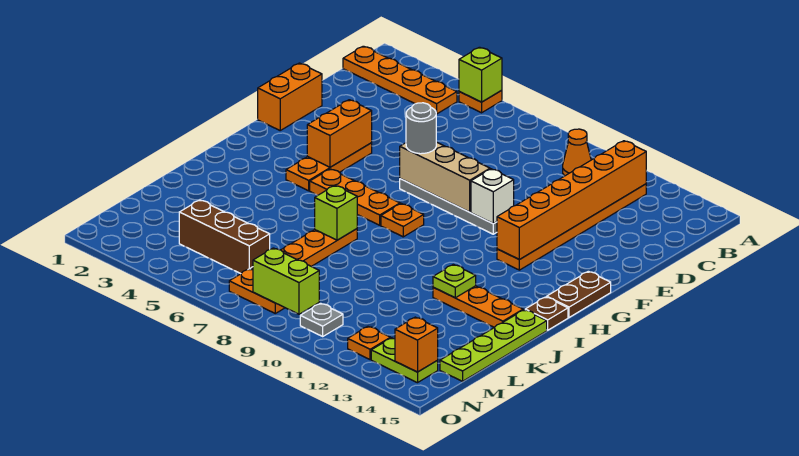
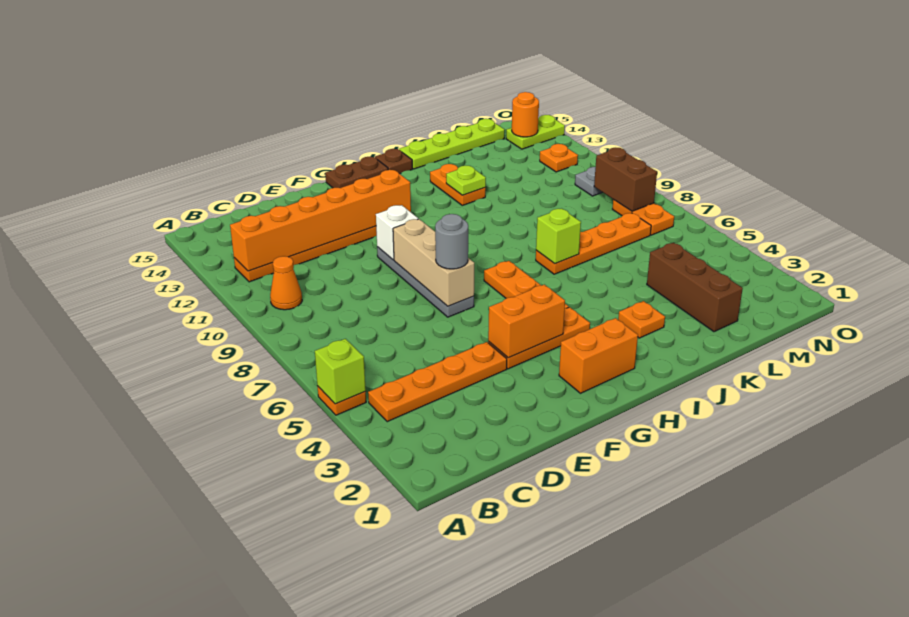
orange 1x4 plate [343,46,457,114] -> orange 1x4 plate turned to [368,342,507,422]
orange 1x2 brick [258,63,322,130] -> orange 1x2 brick moved to [559,318,638,393]
orange 1x1 plate [381,204,424,237] -> orange 1x1 plate moved to [618,301,665,338]
orange 1x3 plate [433,286,523,327] -> orange 1x2 plate [430,164,486,205]
brown 1x3 brick [179,200,270,274] -> brown 1x3 brick moved to [647,243,743,332]
lime 1x2 brick [253,248,319,314] -> brown 1x2 brick [594,148,657,211]
lime 1x2 plate [371,338,438,383] -> lime 1x2 plate turned to [506,115,565,149]
orange 1x1 brick [395,317,438,372] -> orange 1x1 round brick [512,92,539,137]

